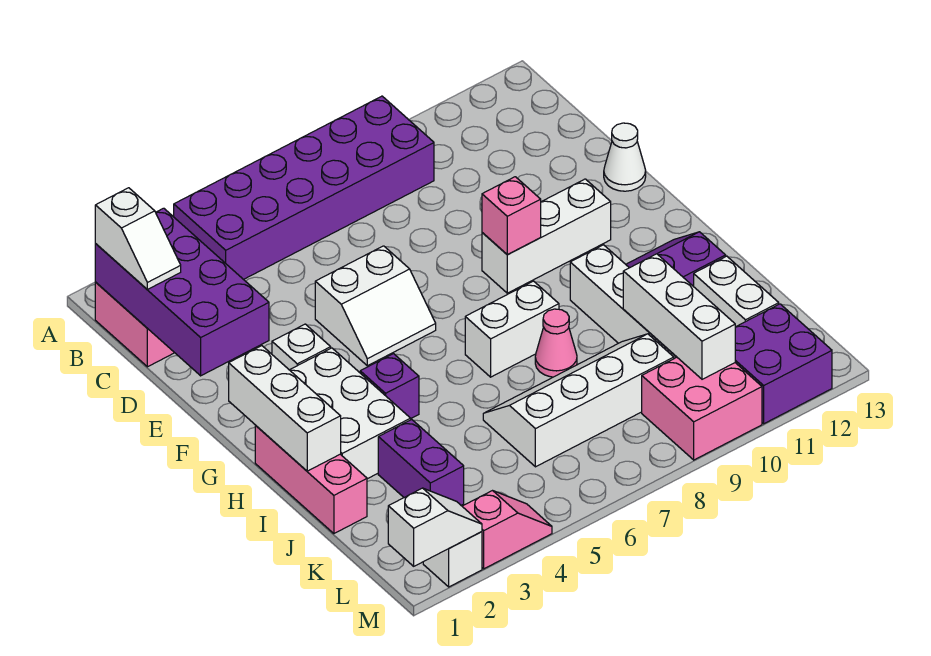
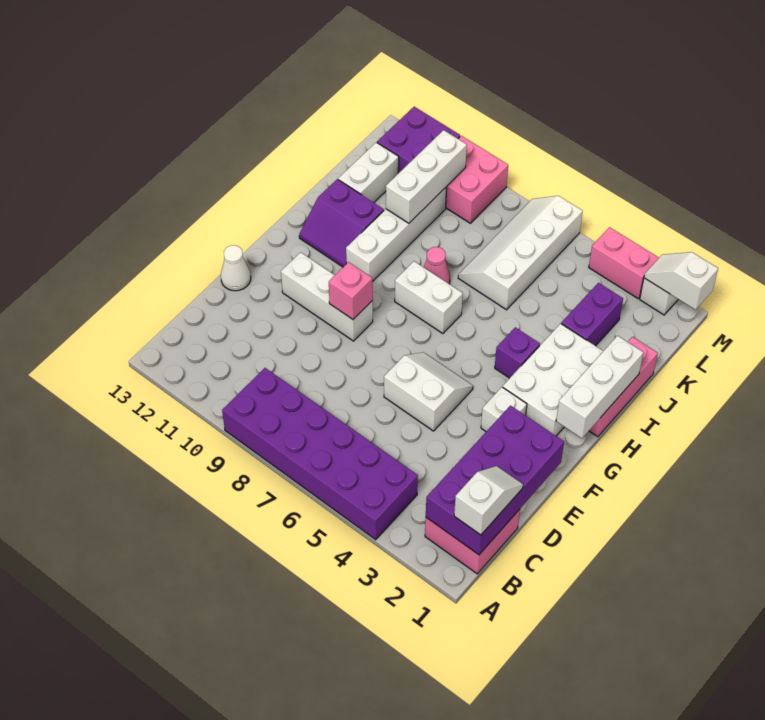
white 2x4 slope [483,334,674,467] -> white 2x4 slope turned to [458,196,583,310]
pink 1x2 slope [462,491,552,569] -> pink 1x2 brick [589,227,659,298]

